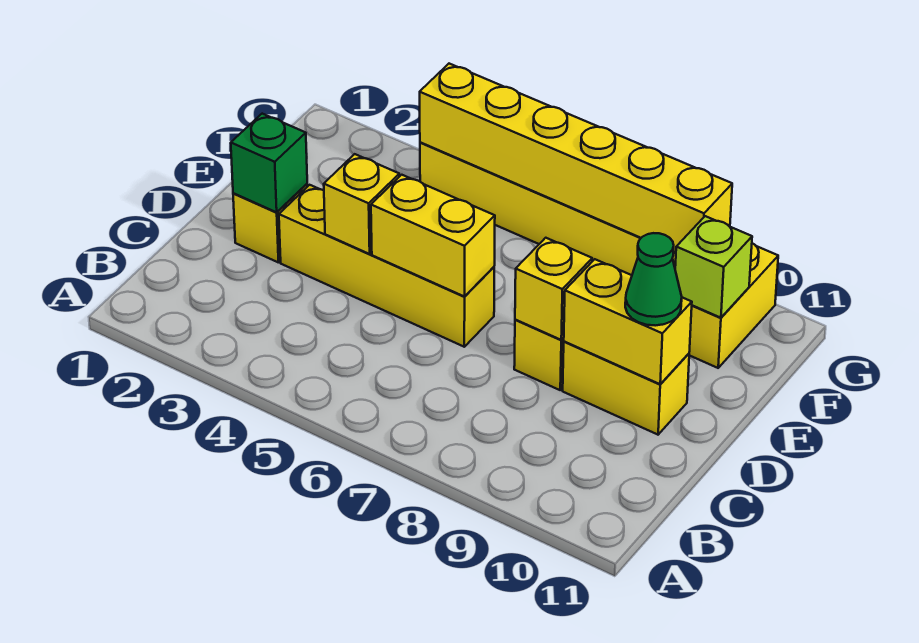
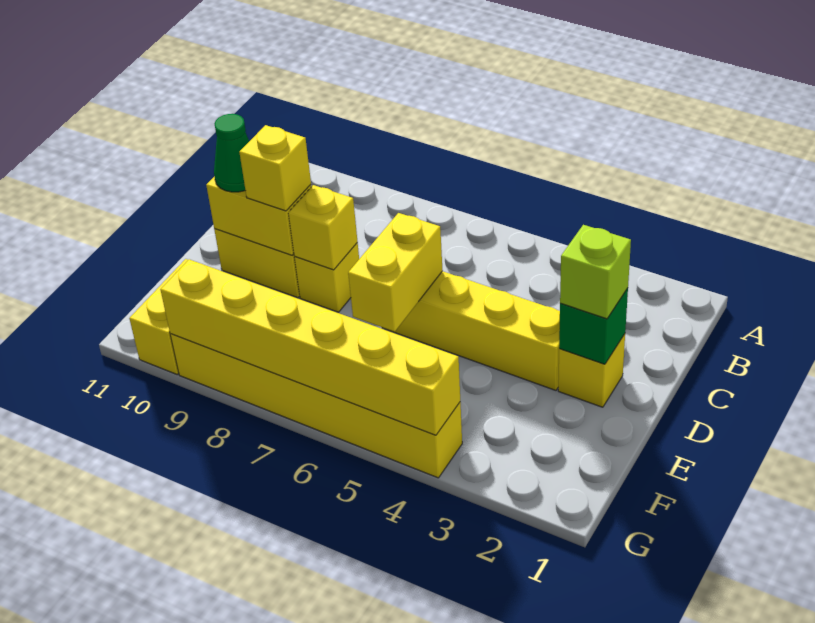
yellow 1x1 brick [324,154,399,254] -> yellow 1x1 brick moved to [239,125,311,211]
yellow 1x2 brick [371,175,495,297] -> yellow 1x2 brick turned to [348,213,443,332]
lime 1x1 brick [675,216,752,318] -> lime 1x1 brick moved to [560,225,631,319]

